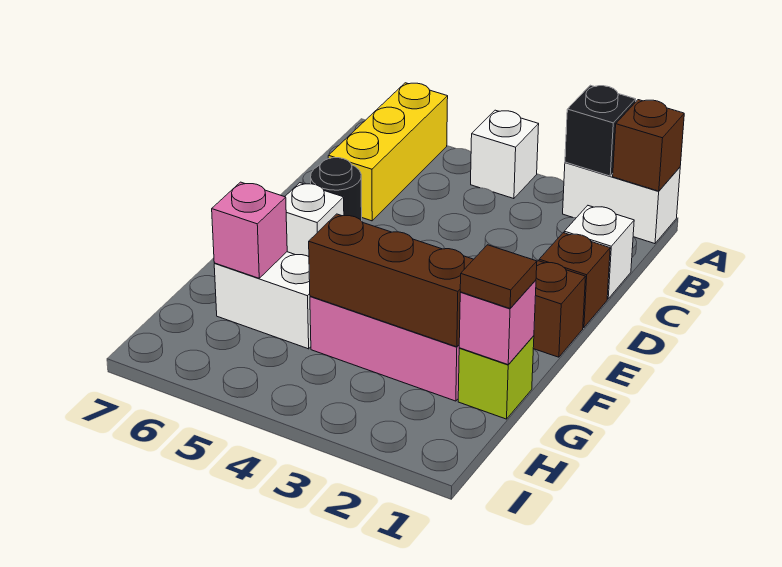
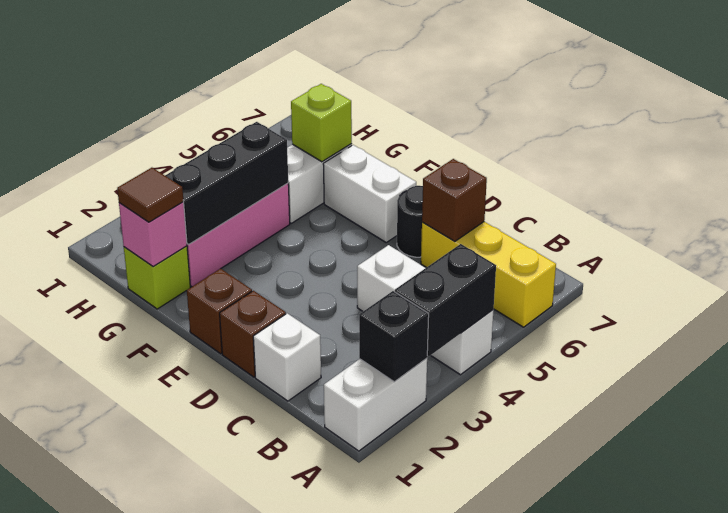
brown 1x1 brick [613,100,684,191] -> brown 1x1 brick moved to [422,159,487,241]
none -> black 1x2 brick [395,244,496,356]
white 1x1 brick [471,110,539,199] -> white 1x3 brick [357,245,493,375]
white 1x1 brick [285,183,344,257] -> white 1x2 brick [323,145,416,242]
brown 1x3 brick [309,214,474,347] -> black 1x3 brick [165,122,288,244]
pink 1x1 brick [212,182,287,278] -> lime 1x1 brick [291,84,352,162]

